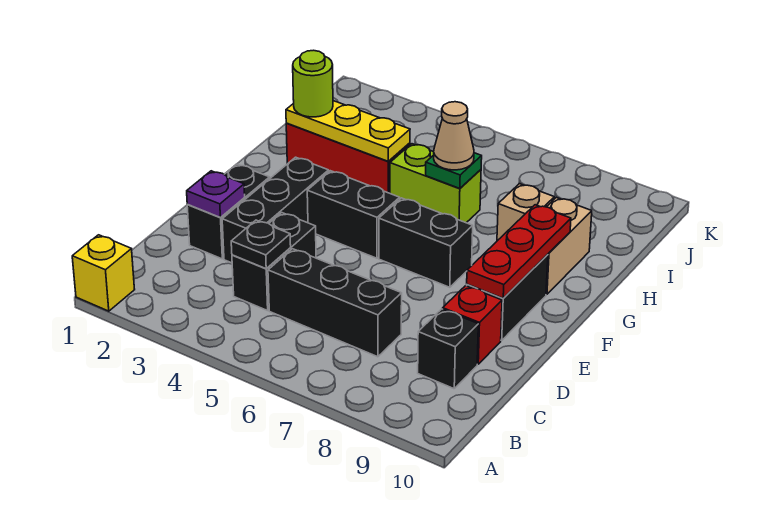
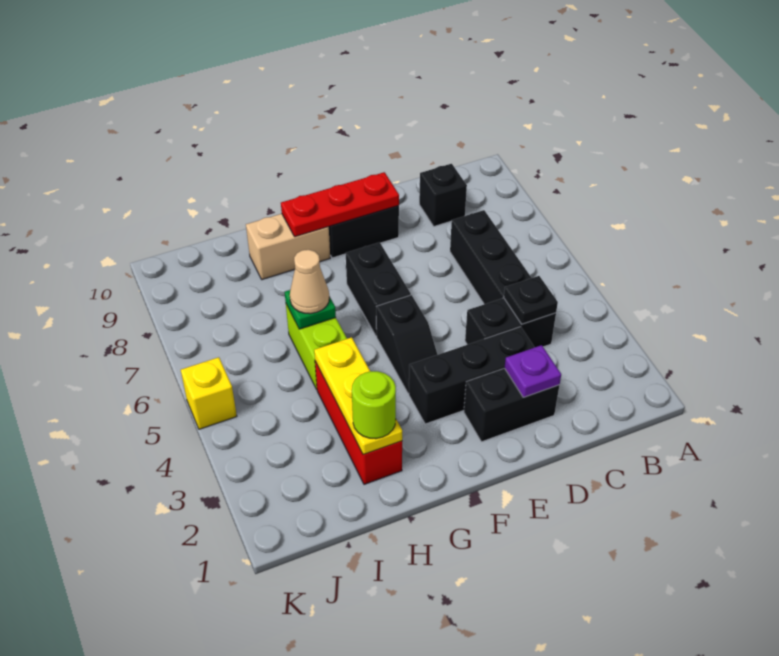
yellow 1x1 brick [72,235,135,311] -> yellow 1x1 brick moved to [181,357,237,429]
red 1x1 brick [443,286,502,364] -> none
black 1x2 brick [307,171,400,258] -> black 1x2 slope [376,295,437,394]
tan 1x1 brick [497,184,554,241] -> none

